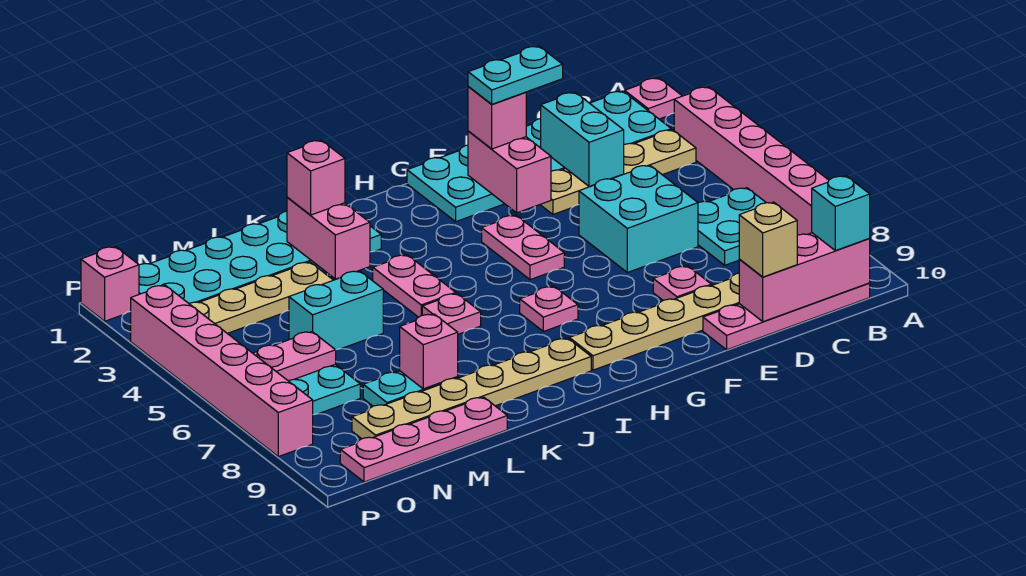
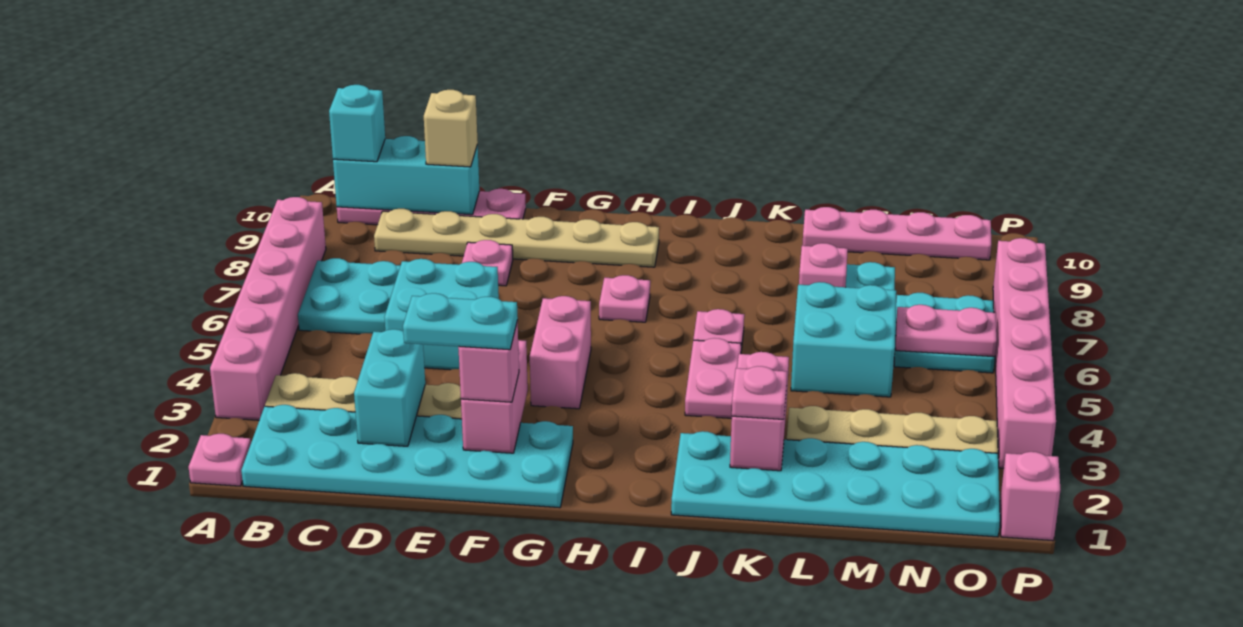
pink 1x3 brick [739,233,870,322] -> cyan 1x3 brick [333,136,479,215]
pink 1x2 plate [482,215,564,280] -> pink 1x2 brick [530,296,591,409]
tan 1x6 plate [352,338,591,439] -> none
pink 1x1 brick [287,140,345,215] -> pink 1x1 plate [732,366,787,419]
cyan 1x2 brick [289,271,383,350] -> cyan 2x2 brick [791,282,896,397]
pink 1x1 brick [400,314,458,389] -> pink 1x1 plate [799,243,848,287]

